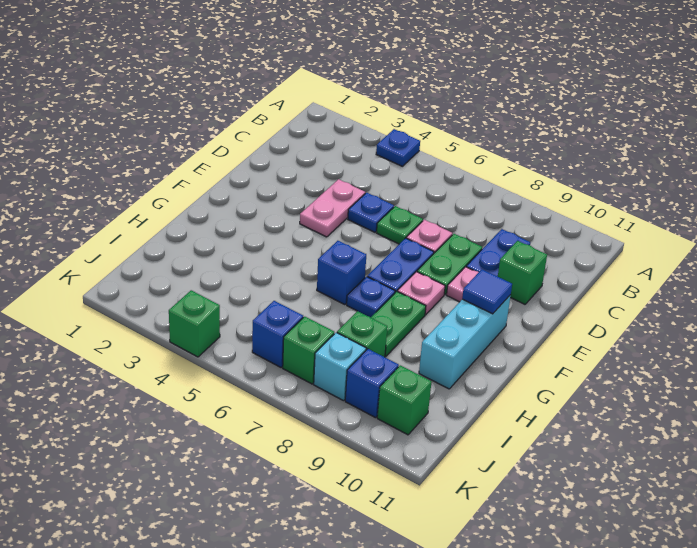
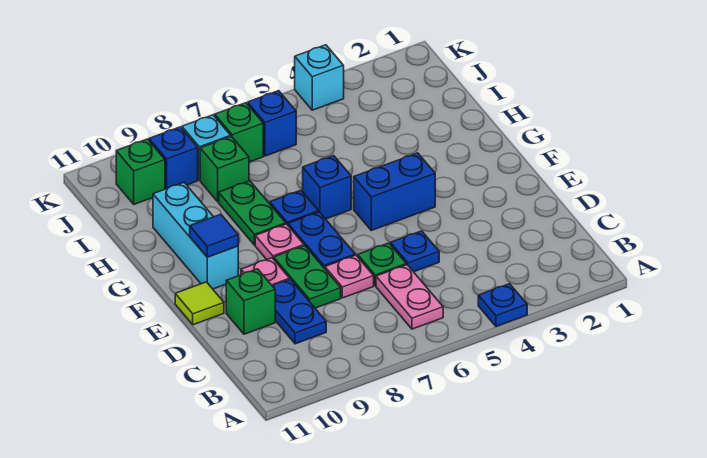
pink 1x2 plate [300,179,365,237] -> pink 1x2 plate moved to [376,265,443,329]
none -> lime 1x1 tile [175,282,224,325]
none -> blue 1x2 brick [354,153,435,230]
green 1x1 brick [169,290,220,357] -> cyan 1x1 brick [295,45,344,110]

